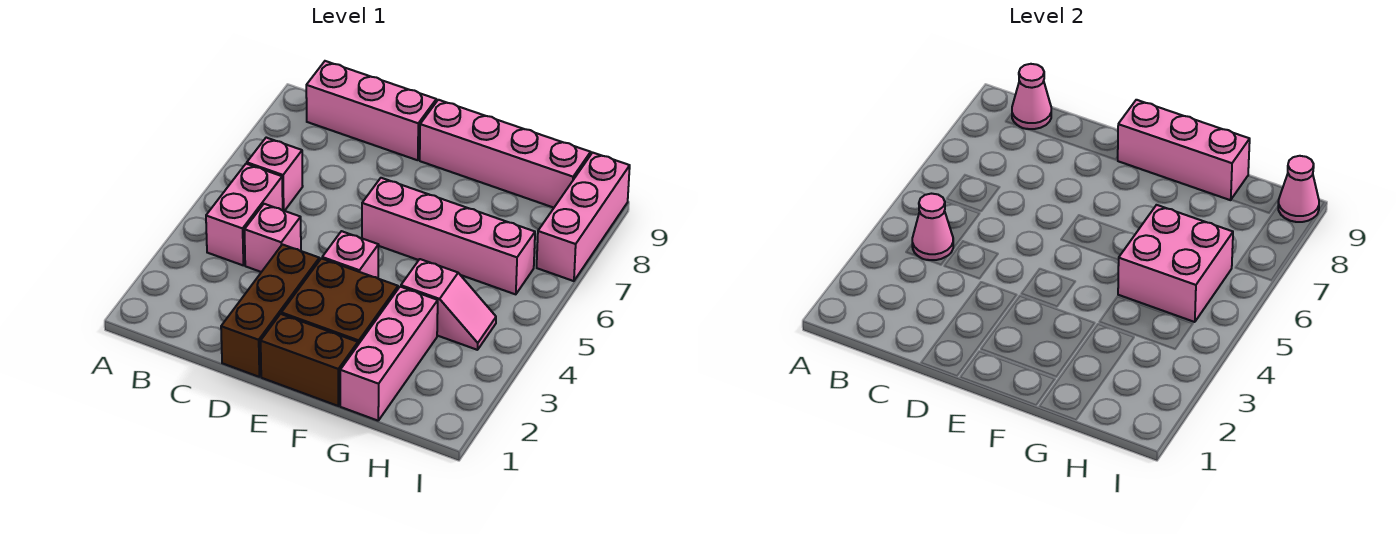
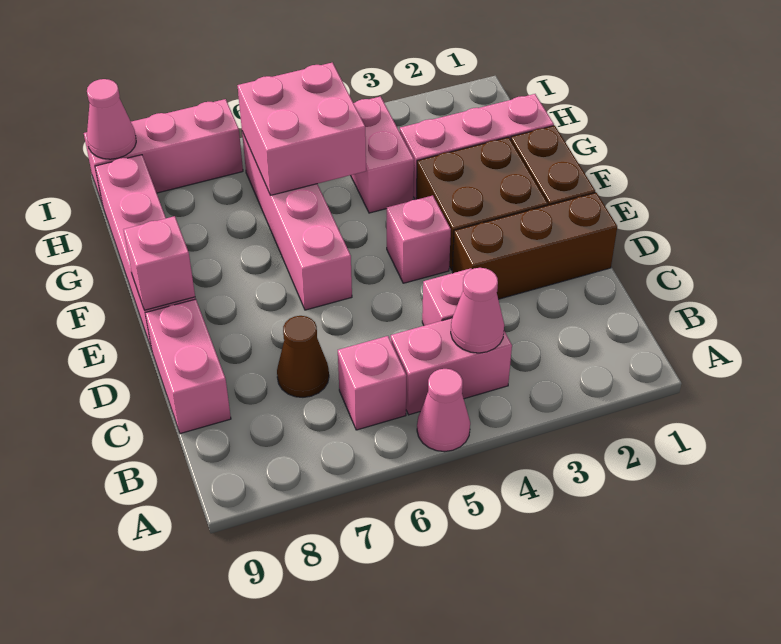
pink 1x3 brick [306,61,436,160] -> pink 1x2 brick [145,299,231,434]
pink 1x1 cone [1012,64,1051,129] -> pink 1x1 cone moved to [417,369,470,452]
none -> brown 1x1 cone [277,316,329,397]
pink 1x3 brick [1118,100,1250,200] -> pink 1x1 brick [123,216,195,310]
pink 1x2 slope [401,259,496,350] -> pink 1x2 brick [351,97,414,213]

